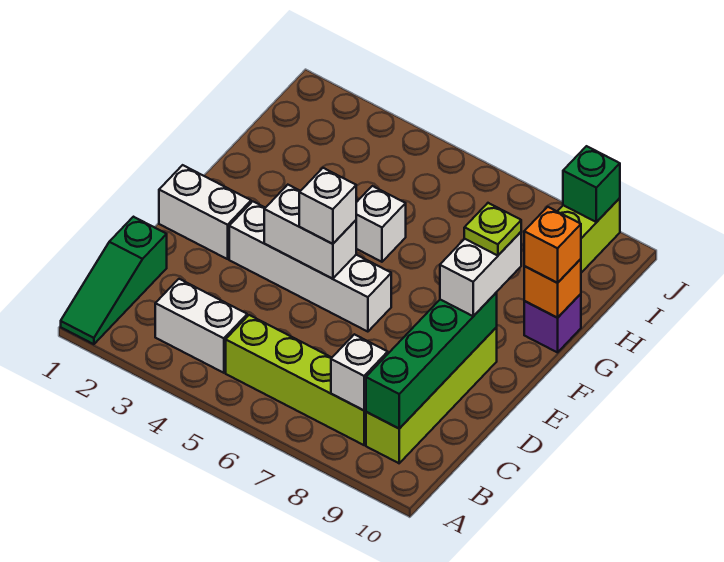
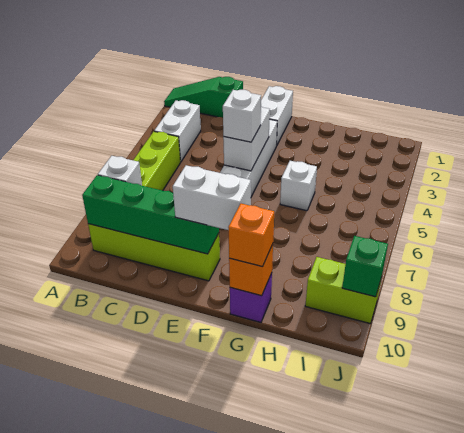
lime 1x1 plate [464,203,521,256] -> none

